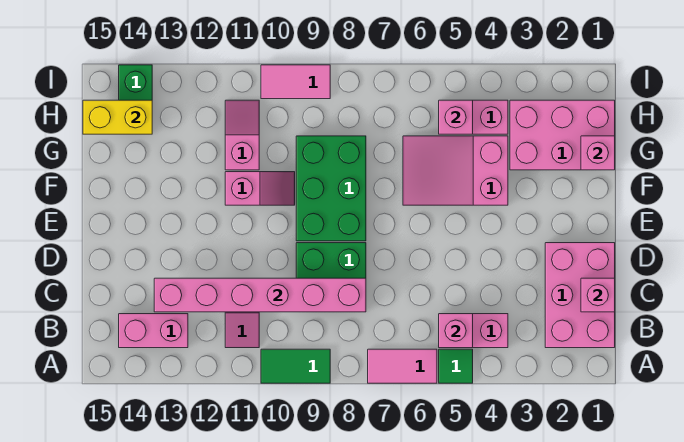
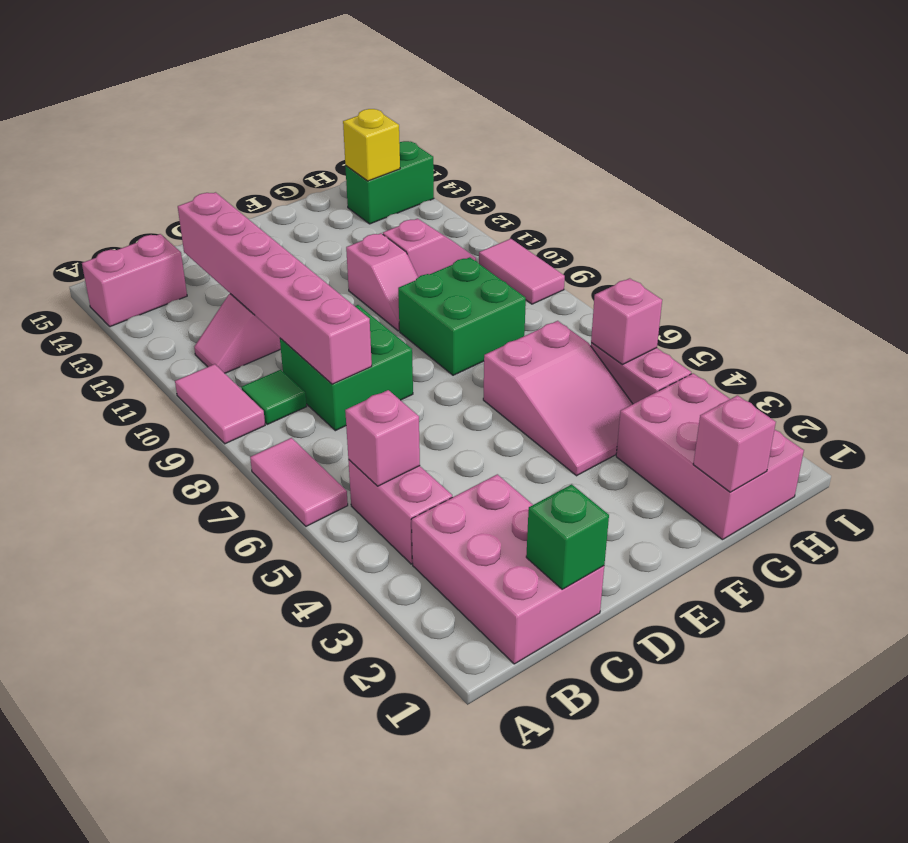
green 1x1 tile [439,349,473,383] -> green 1x1 tile moved to [241,370,307,424]
green 1x2 tile [261,349,330,383] -> pink 1x2 tile [175,364,265,444]
pink 2x3 brick [545,243,615,348] -> pink 2x3 brick turned to [411,474,604,664]
pink 1x2 brick [119,314,188,348] -> pink 1x2 brick turned to [82,234,187,327]
pink 1x1 brick [581,278,615,312] -> green 1x1 brick [526,484,609,589]
green 2x3 brick [296,136,366,241] -> green 2x2 brick [398,257,526,375]
pink 2x3 slope [403,136,508,205] -> pink 2x3 slope turned to [483,321,632,476]
yellow 1x2 brick [83,100,152,134] -> yellow 1x1 brick [343,109,400,181]

